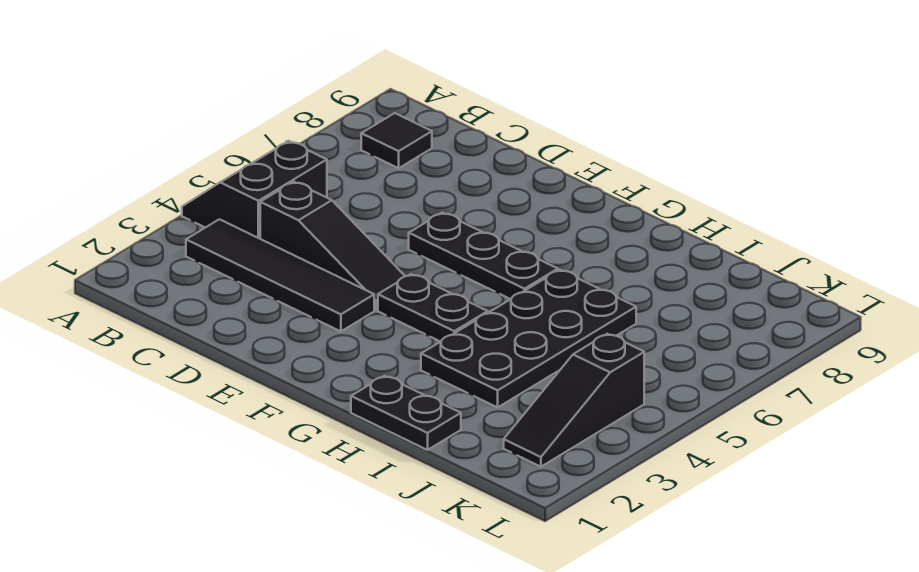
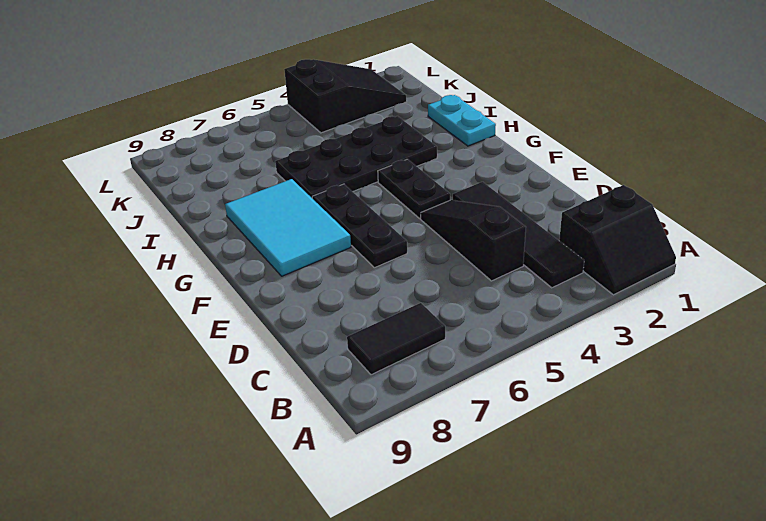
black 2x2 slope [182,141,327,239] -> black 2x2 slope moved to [559,185,676,295]
black 1x1 tile [361,113,432,168] -> black 1x2 tile [347,303,445,375]
none -> cyan 2x3 tile [225,179,351,276]
black 1x2 plate [351,376,461,450] -> cyan 1x2 plate [428,95,496,146]
black 1x3 slope [504,334,644,467] -> black 2x3 slope [284,59,407,133]

